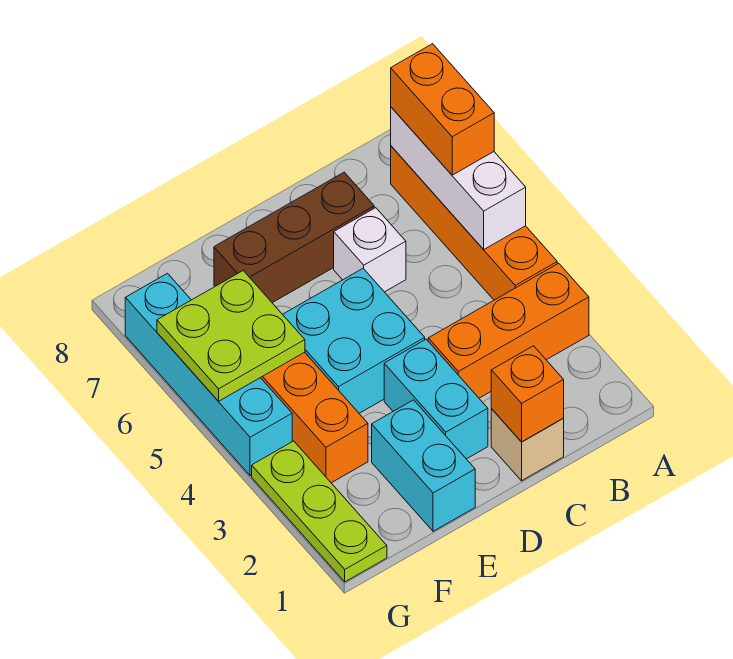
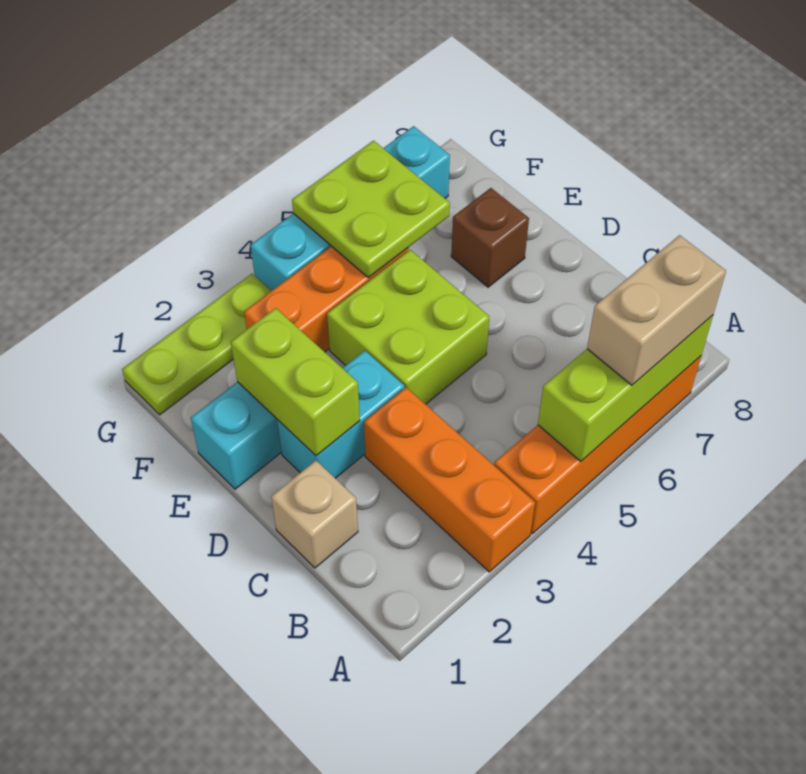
white 1x3 brick [391,107,526,249] -> lime 1x3 brick [538,315,713,461]
orange 1x2 brick [391,44,494,175] -> tan 1x2 brick [587,235,726,385]
orange 1x1 brick [491,346,564,442] -> none
white 1x1 brick [334,208,406,292] -> none
brown 1x3 brick [214,172,374,303] -> brown 1x1 brick [451,188,529,287]
none -> lime 1x2 brick [231,308,360,456]
cyan 2x2 brick [283,269,425,413] -> lime 2x2 brick [327,250,489,404]

